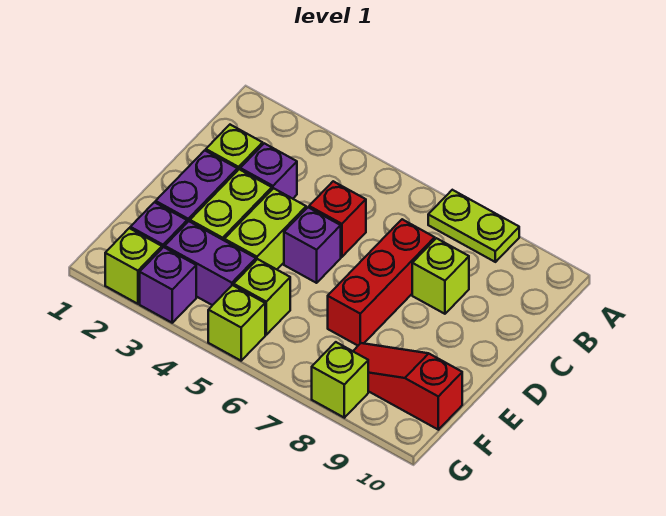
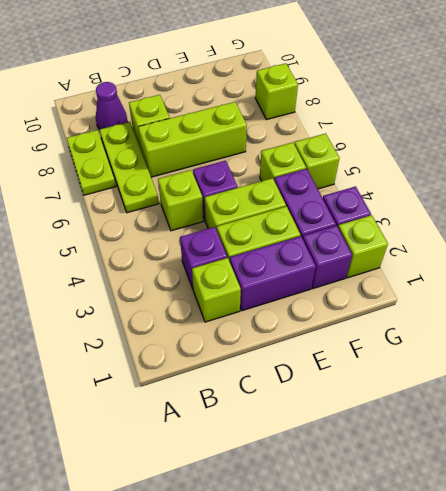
none -> lime 1x3 plate [99,122,159,213]
none -> purple 1x1 cone [96,82,128,129]
red 1x1 brick [309,181,366,257] -> lime 1x1 brick [158,170,203,231]
red 1x3 brick [328,219,435,345] -> lime 1x3 brick [138,102,247,177]
red 1x3 slope [353,343,462,430] -> none

